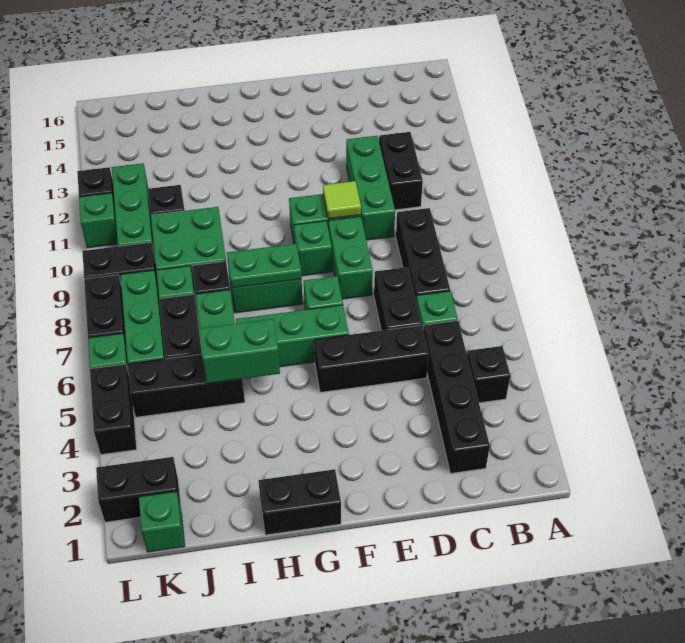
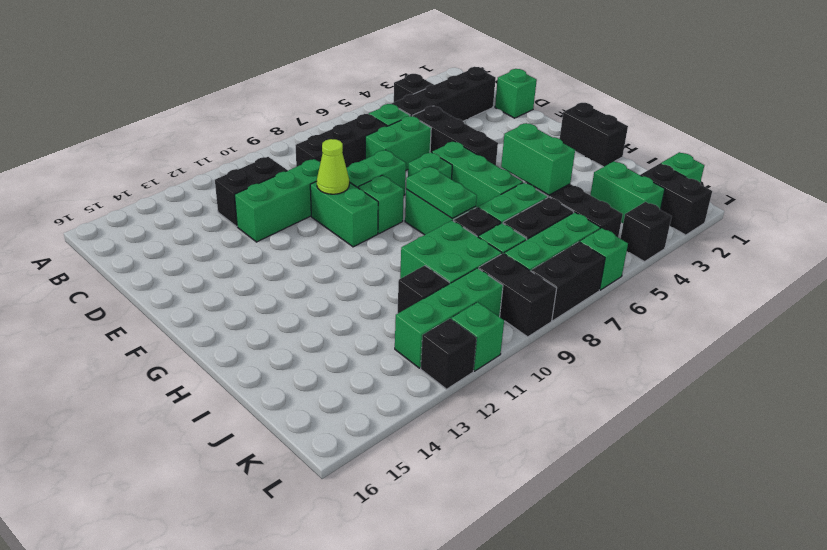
none -> green 1x1 brick [495,69,537,118]
black 1x2 brick [374,267,422,331] -> green 1x2 brick [365,116,431,170]
lime 1x1 tile [323,181,361,219] -> lime 1x1 cone [317,139,349,194]
none -> green 1x2 brick [591,161,665,223]
black 1x2 brick [90,364,137,455] -> black 1x1 brick [620,202,672,262]

